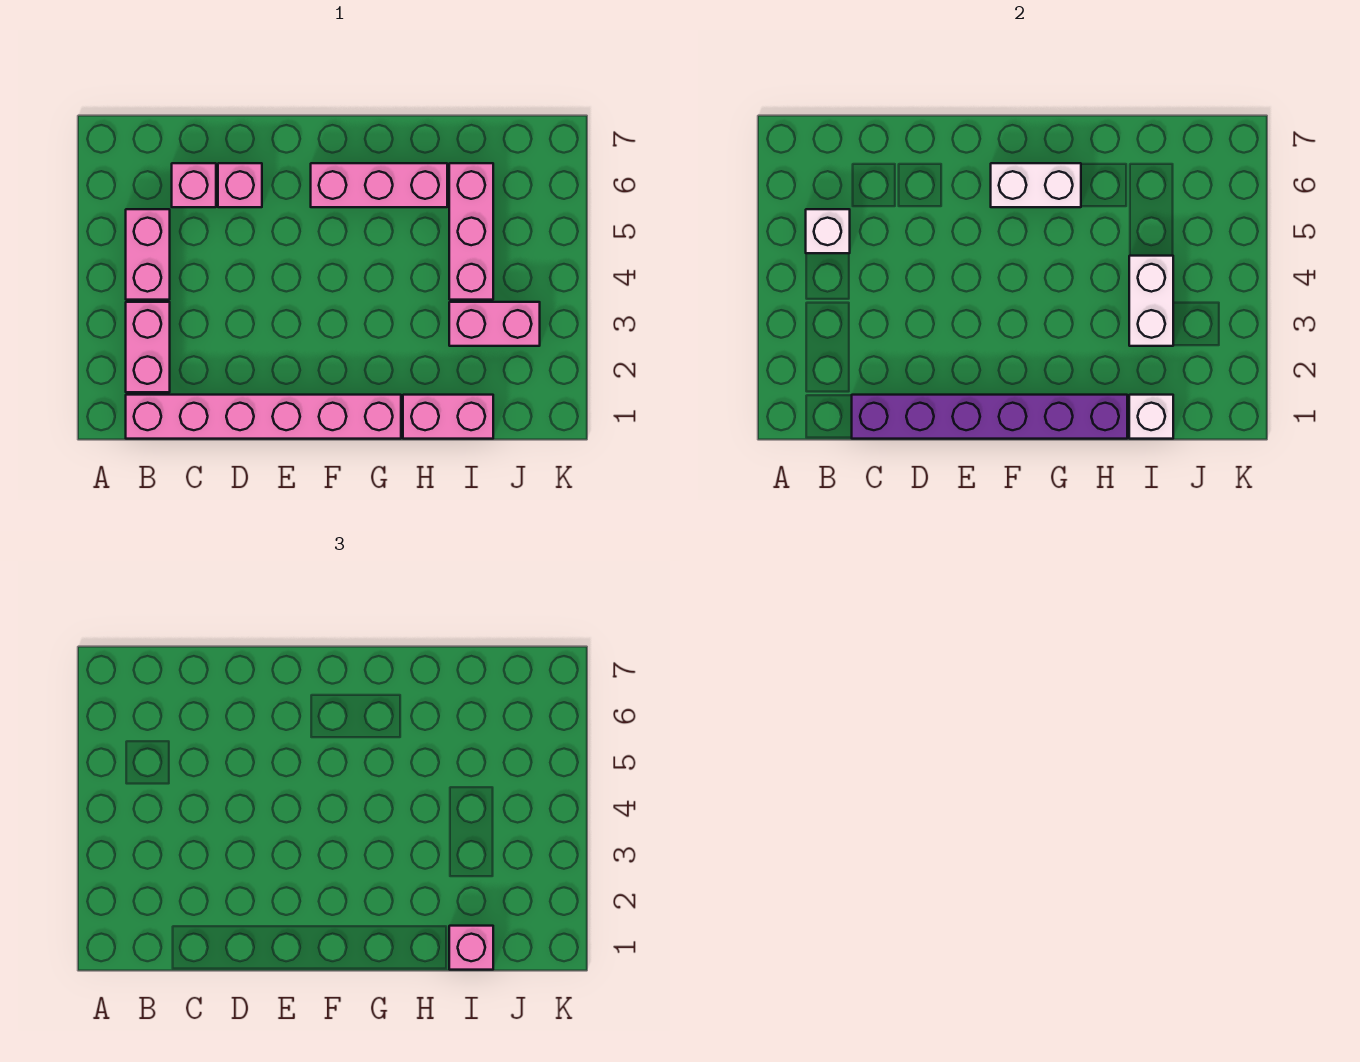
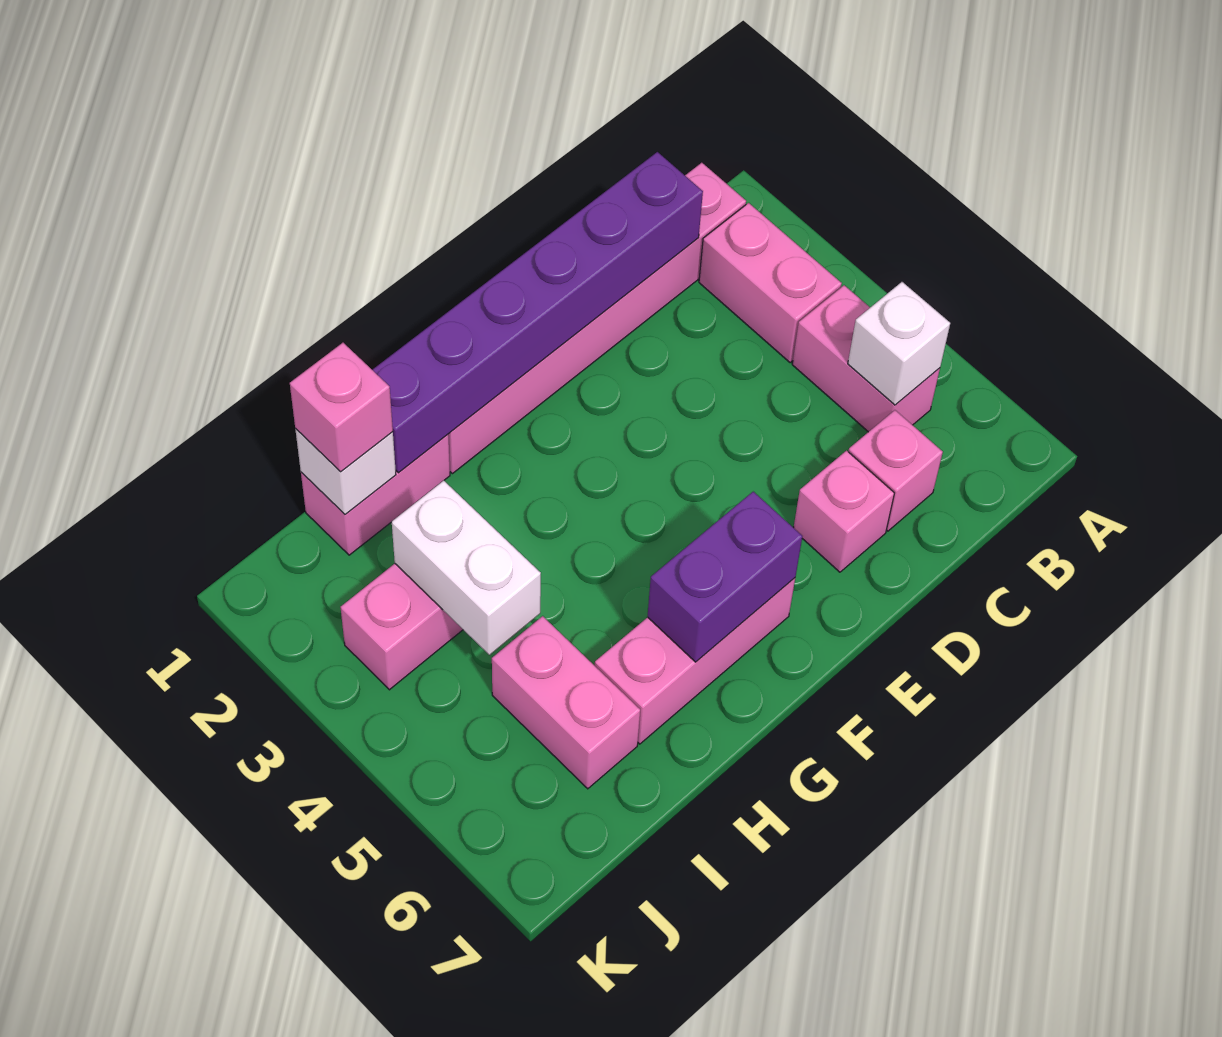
white 1x2 brick [991,163,1081,207] -> purple 1x2 brick [647,492,802,662]
pink 1x3 brick [449,163,493,300] -> pink 1x2 brick [492,616,640,789]

